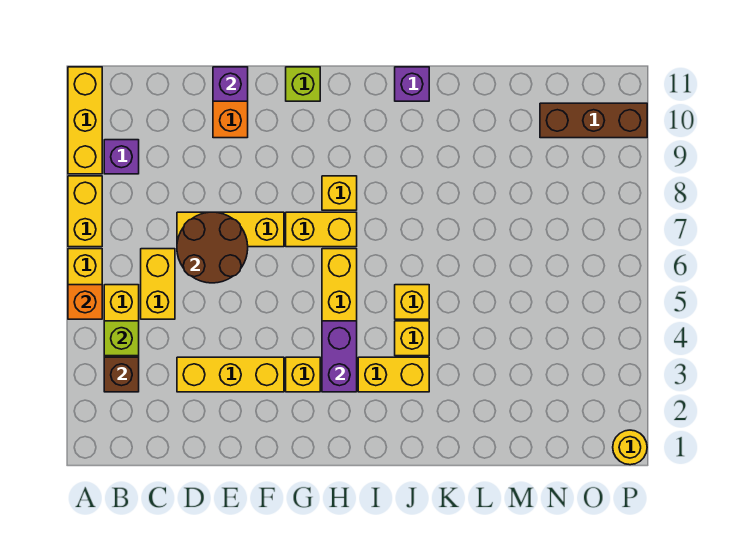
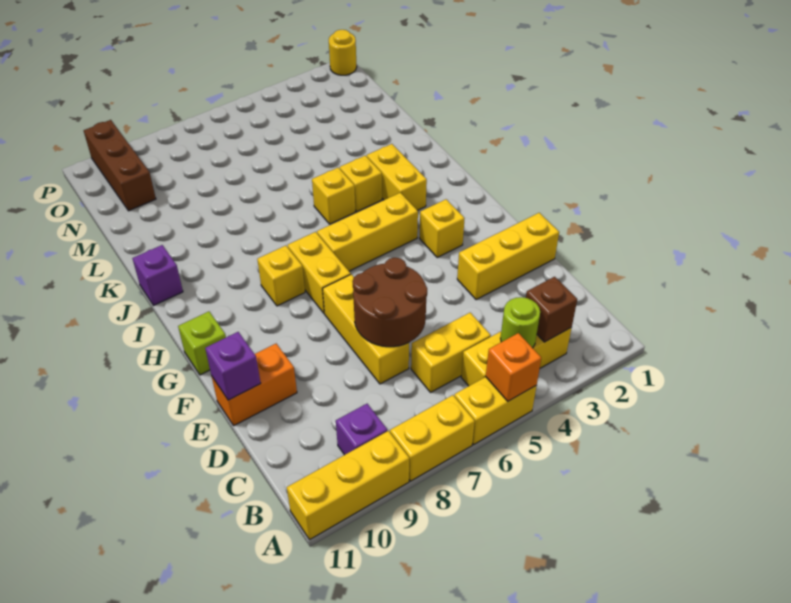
lime 1x1 brick [104,321,139,356] -> lime 1x1 round brick [500,297,540,348]
yellow 1x3 brick [177,357,284,392] -> yellow 1x3 brick turned to [457,213,559,300]
purple 1x2 brick [322,321,357,392] -> none

